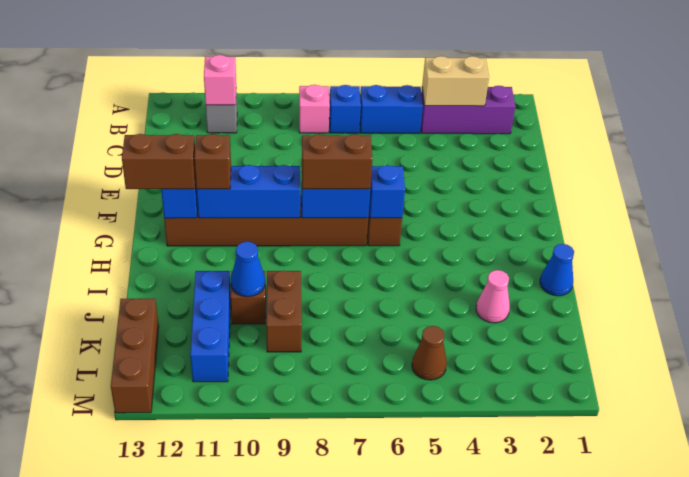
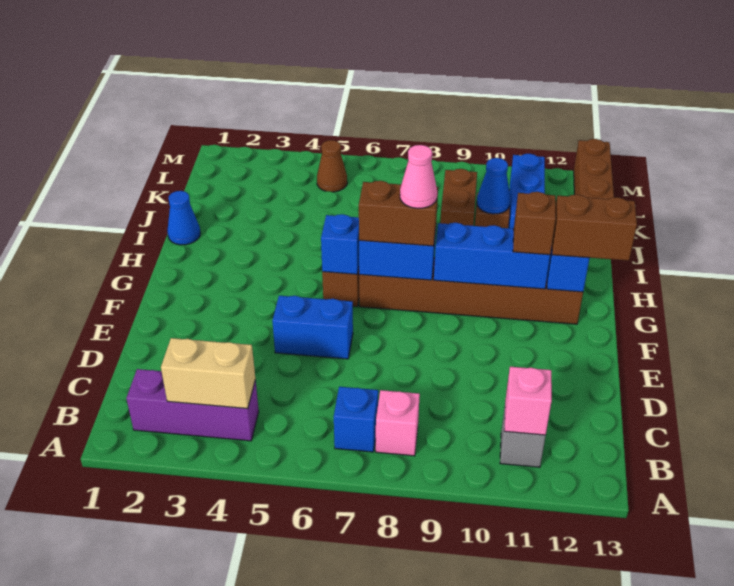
blue 1x2 brick [360,85,423,133] -> blue 1x2 brick moved to [272,296,353,359]
pink 1x1 cone [476,270,510,323] -> pink 1x1 cone moved to [400,145,437,208]

